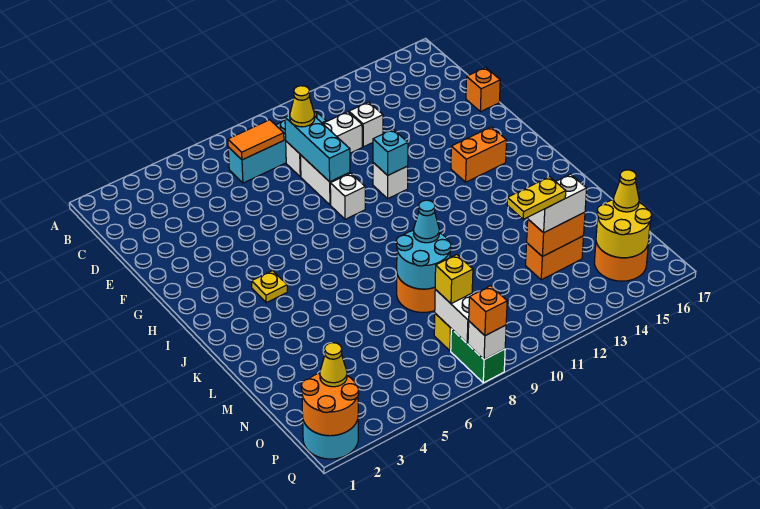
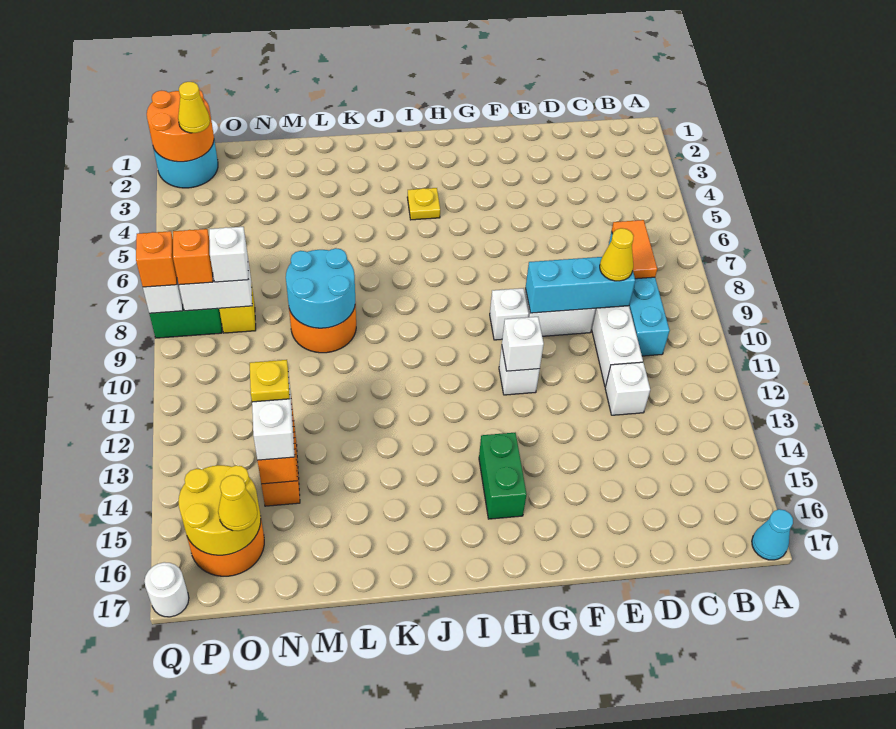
orange 1x1 brick [466,67,500,112] -> orange 1x1 brick moved to [173,229,213,285]
cyan 1x1 brick [373,129,408,175] -> white 1x1 brick [502,317,544,371]
orange 1x2 brick [451,127,507,182] -> green 1x2 brick [479,433,527,519]
cyan 1x1 cone [413,200,439,243] -> cyan 1x1 cone moved to [752,509,793,560]
yellow 1x2 plate [507,177,566,219] -> yellow 1x1 plate [250,360,290,402]
yellow 1x1 brick [435,255,473,304] -> white 1x1 brick [209,227,248,282]
none -> white 1x1 round brick [144,562,189,617]

